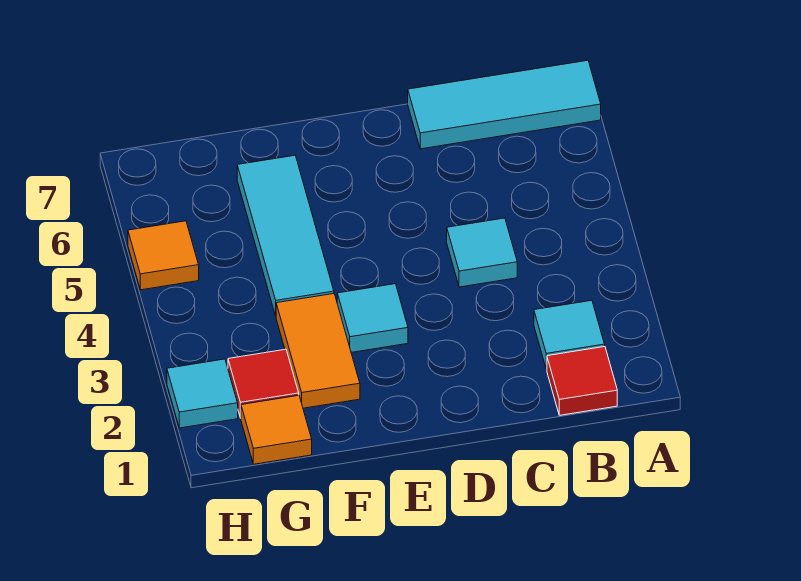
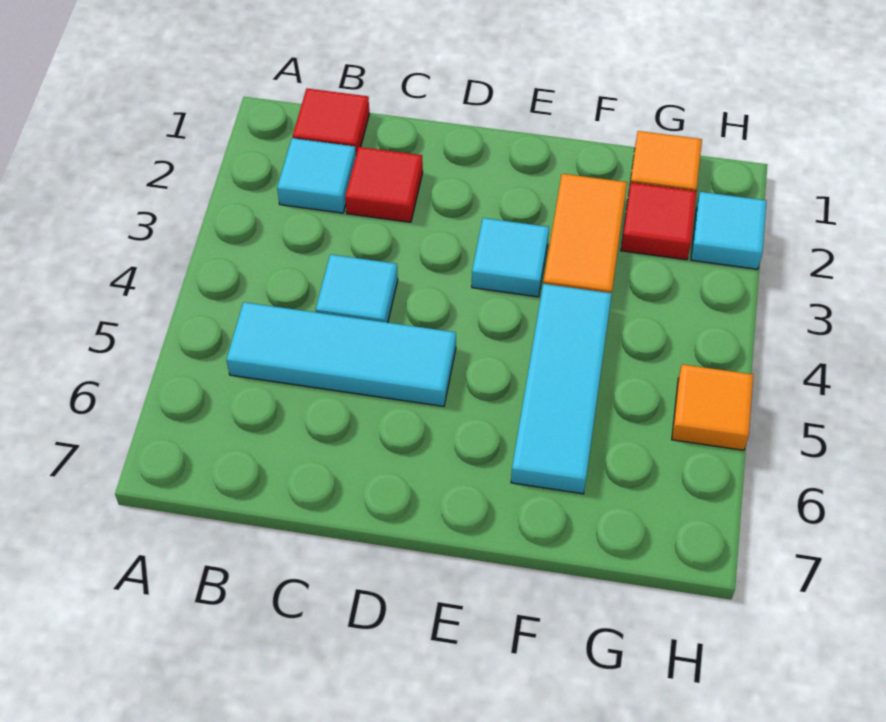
cyan 1x3 tile [408,60,601,149] -> cyan 1x3 tile moved to [226,302,456,406]
none -> red 1x1 tile [345,147,423,222]

